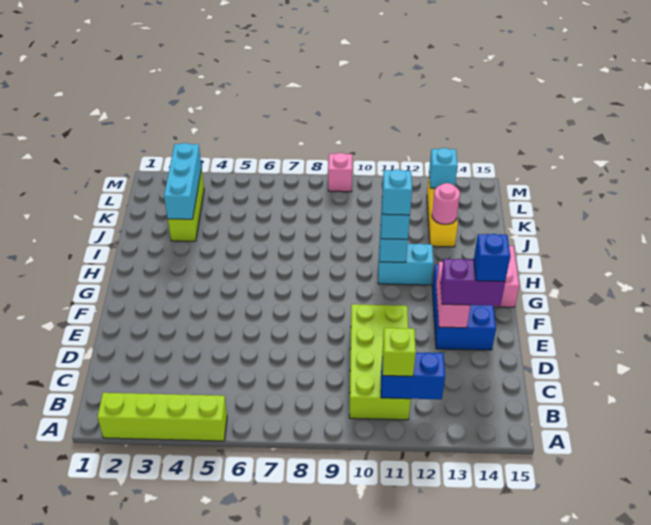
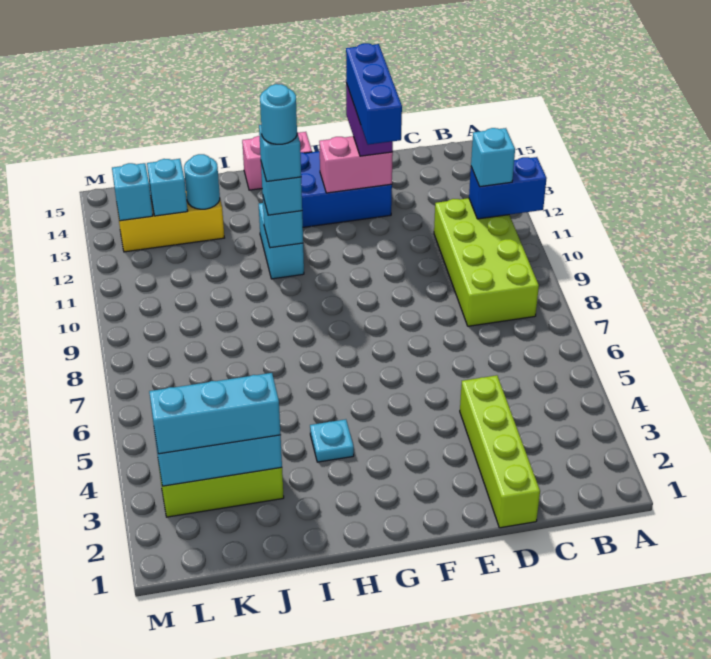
lime 1x4 brick [97,393,227,441] -> lime 1x4 brick moved to [460,375,540,528]
lime 2x4 brick [349,304,411,420] -> lime 2x4 brick turned to [434,198,539,326]
blue 1x2 brick [381,353,445,399] -> blue 1x2 brick turned to [469,157,547,219]
lime 1x1 brick [382,328,416,376] -> cyan 1x1 brick [471,128,515,187]
blue 1x1 brick [474,234,510,281] -> blue 1x3 brick [346,43,402,145]
none -> cyan 1x1 plate [310,419,354,462]
none -> cyan 1x1 round brick [260,84,297,144]
none -> cyan 1x3 brick [149,373,281,454]
pink 1x1 round brick [432,183,460,224] -> cyan 1x1 round brick [184,154,220,209]
none -> cyan 1x1 brick [147,159,188,216]
pink 1x1 brick [328,153,352,192] -> none

